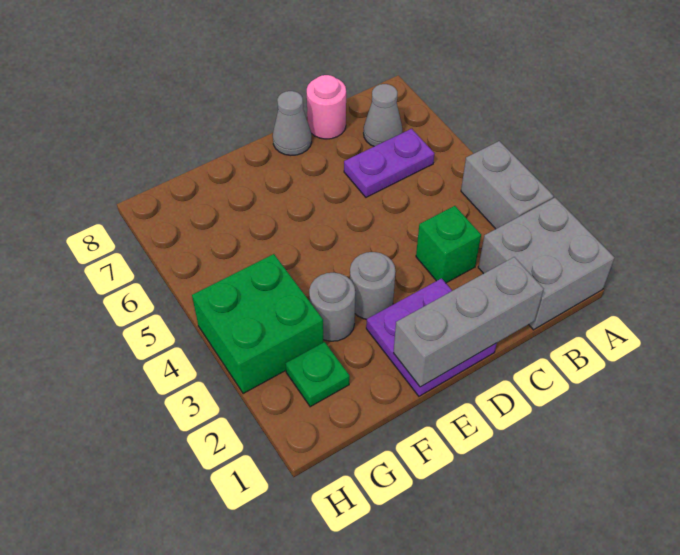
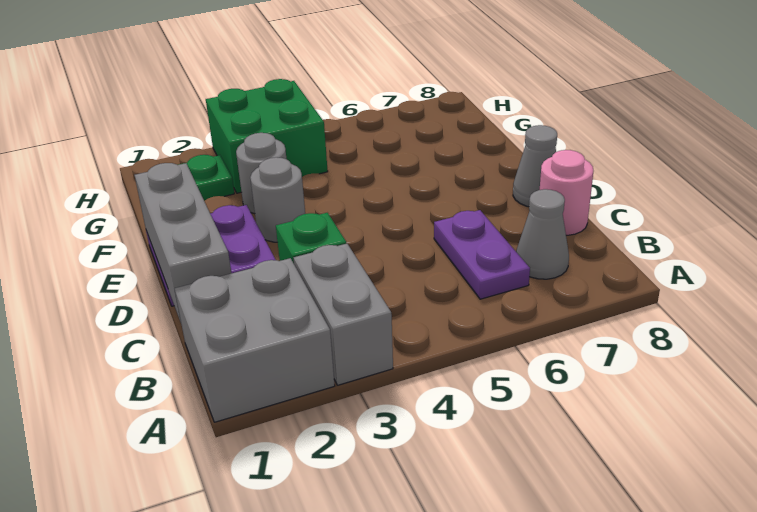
grey 1x2 brick [461,141,554,229] -> grey 1x2 brick turned to [294,244,393,385]

